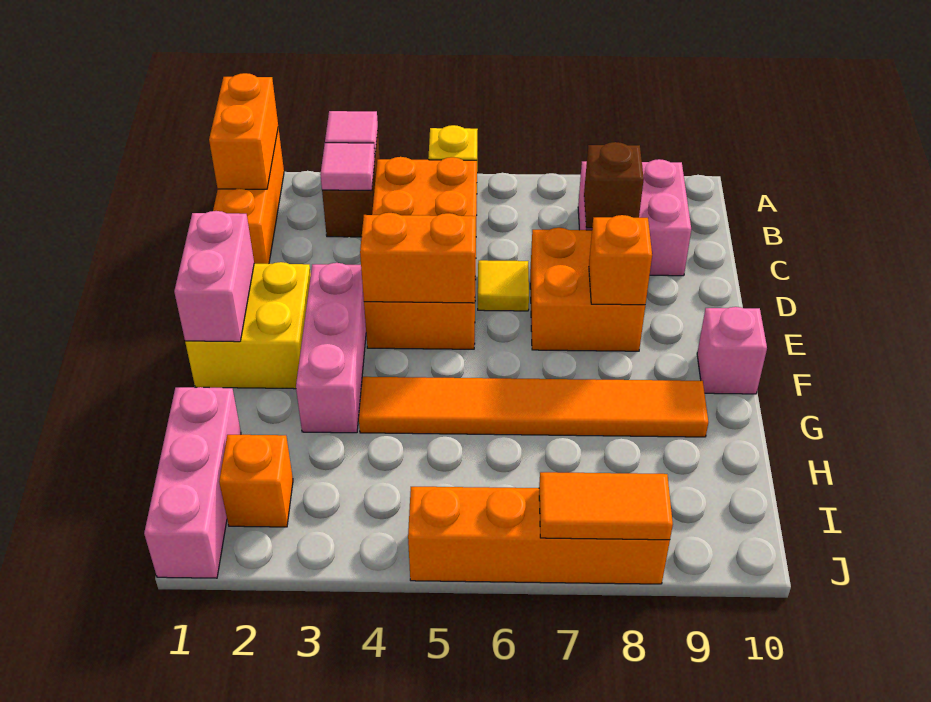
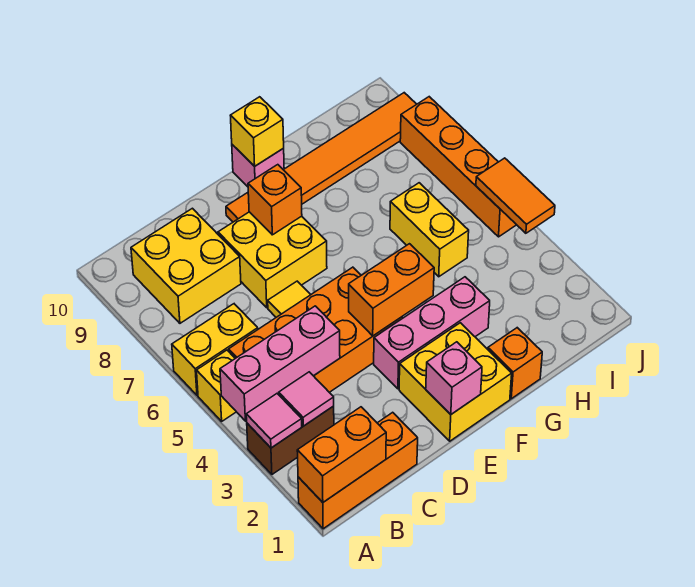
none -> yellow 1x2 brick [172,304,258,395]
pink 2x2 brick [578,159,691,276] -> yellow 2x2 brick [131,208,241,323]
brown 1x1 brick [584,142,644,228] -> none
orange 2x2 brick [530,228,645,351] -> yellow 2x2 brick [218,212,327,308]
pink 1x2 brick [174,211,254,342] -> pink 1x1 brick [426,342,482,414]
orange 1x2 brick [360,213,476,303] -> orange 1x2 brick turned to [349,244,434,336]
none -> yellow 1x1 brick [230,97,284,166]
orange 1x6 tile [359,377,708,437] -> orange 1x6 tile turned to [226,93,417,222]
pink 1x3 brick [144,387,241,578] -> pink 1x3 brick moved to [220,306,340,421]
none -> yellow 1x2 brick [390,183,469,277]
orange 1x1 brick [219,435,293,527] -> orange 1x1 brick moved to [488,328,542,399]
orange 1x2 tile [539,472,673,540] -> orange 1x2 tile moved to [476,158,555,233]

